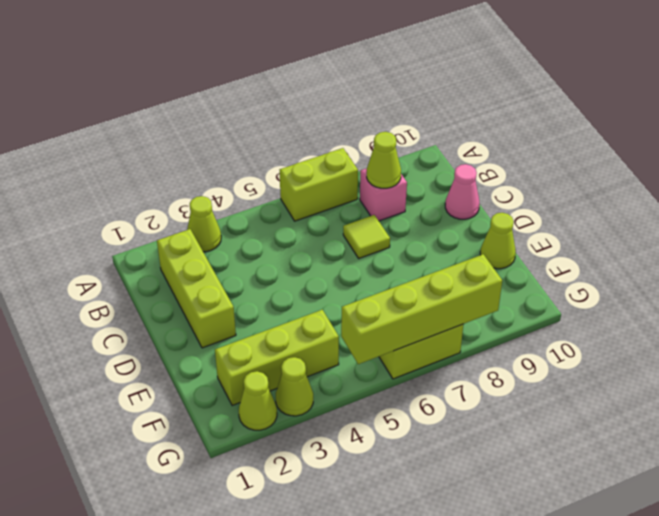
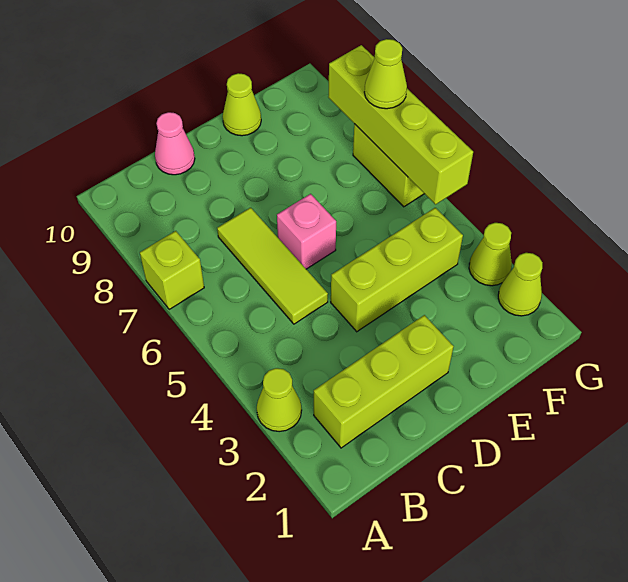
lime 1x2 brick [280,148,358,221] -> lime 1x1 brick [140,231,204,309]
pink 1x1 brick [360,169,407,221] -> pink 1x1 brick moved to [277,194,336,269]
lime 1x1 cone [367,132,401,188] -> lime 1x1 cone moved to [364,39,407,109]
lime 1x1 tile [343,215,390,258] -> lime 1x3 tile [217,208,328,324]
lime 1x3 brick [215,310,339,406] -> lime 1x3 brick turned to [331,208,463,332]

